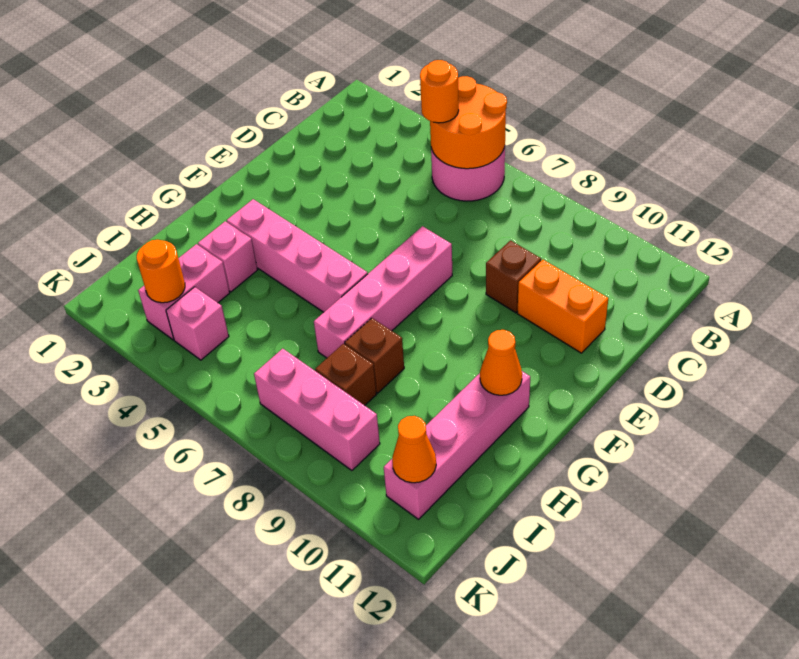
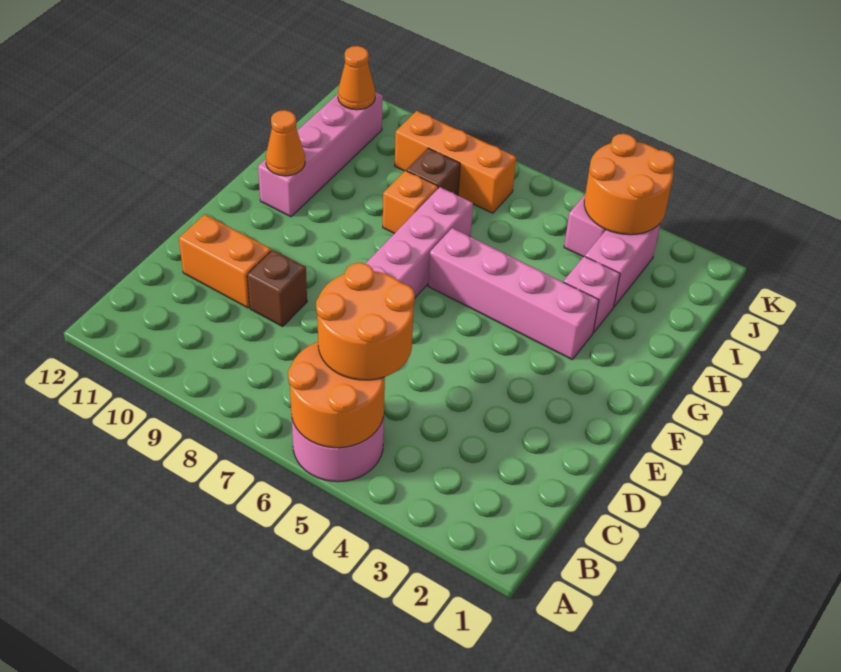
orange 1x1 round brick [420,60,459,123] -> orange 2x2 round brick [316,263,415,380]
brown 1x1 brick [345,318,404,393] -> orange 1x1 brick [383,171,438,234]
orange 1x1 round brick [137,240,185,303] -> orange 2x2 round brick [584,134,675,235]
pink 1x3 brick [254,349,380,471] -> orange 1x3 brick [395,111,516,213]

